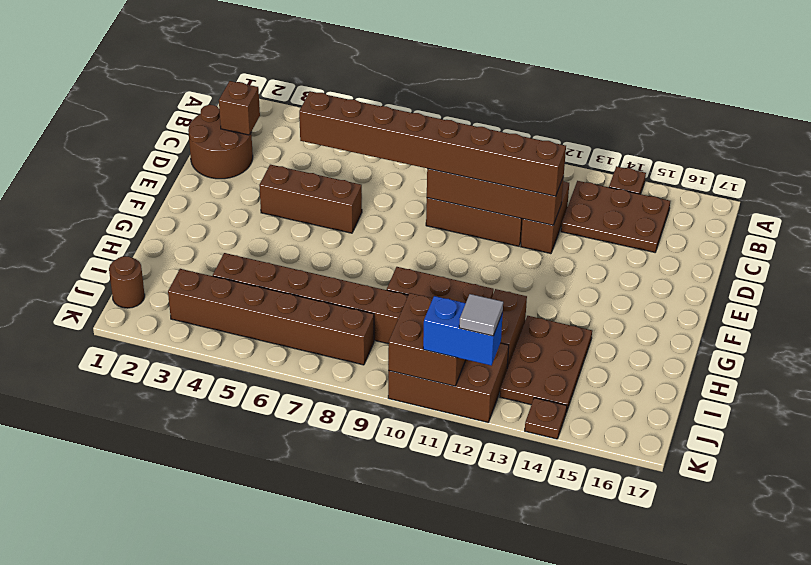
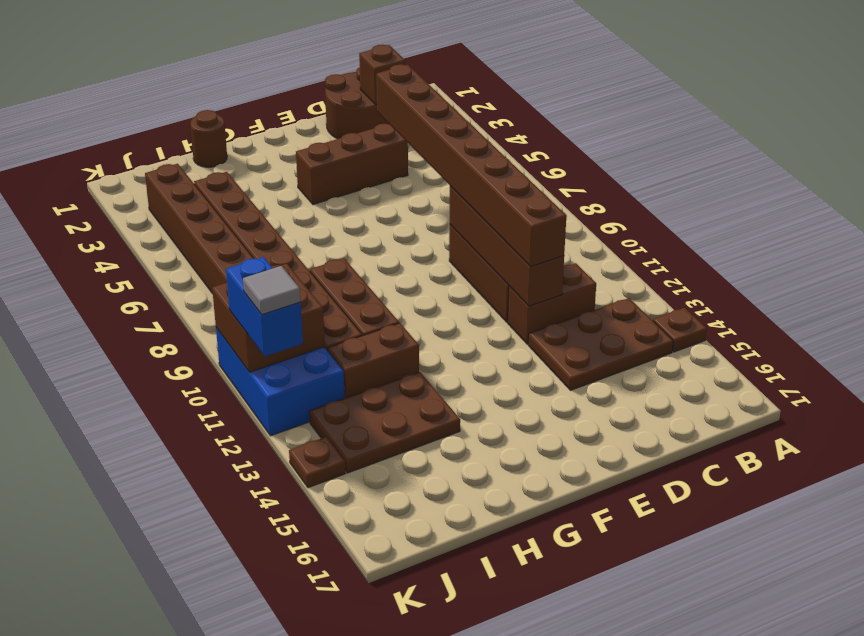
brown 2x3 plate [561,181,670,252] -> brown 2x3 plate turned to [528,298,673,390]
brown 1x3 brick [259,165,362,233] -> brown 1x3 brick turned to [296,123,408,205]
brown 1x1 round brick [109,256,145,308] -> brown 1x1 round brick moved to [190,110,227,167]
brown 2x3 brick [388,343,509,422] -> blue 2x3 brick [216,328,345,436]

